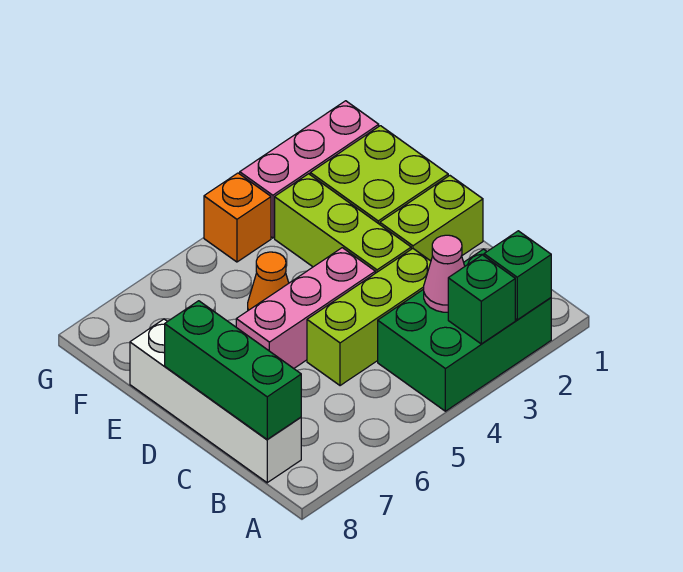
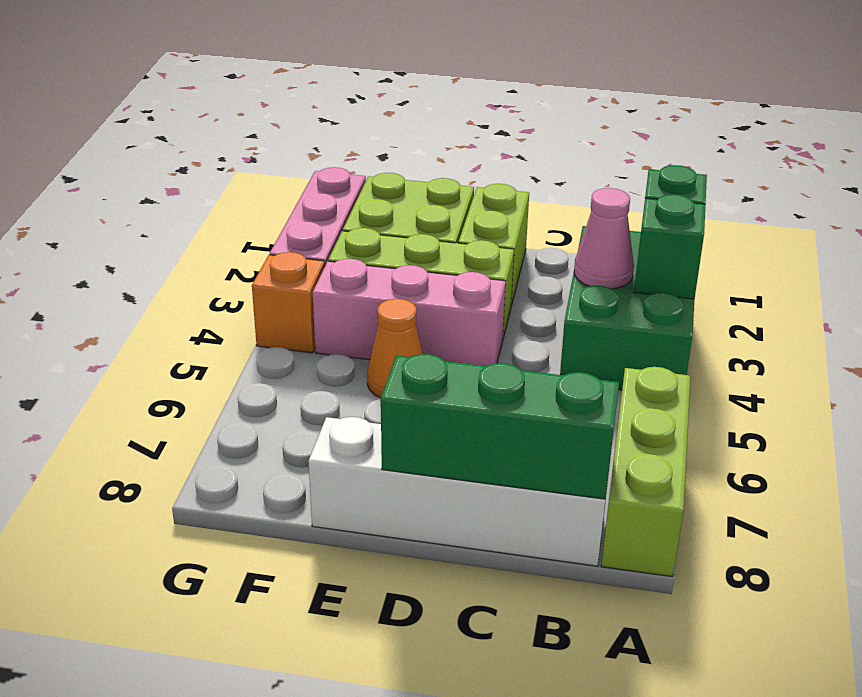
lime 1x3 brick [307,249,431,386] -> lime 1x3 brick moved to [601,367,690,577]
pink 1x3 brick [236,248,375,368] -> pink 1x3 brick turned to [313,259,506,366]

